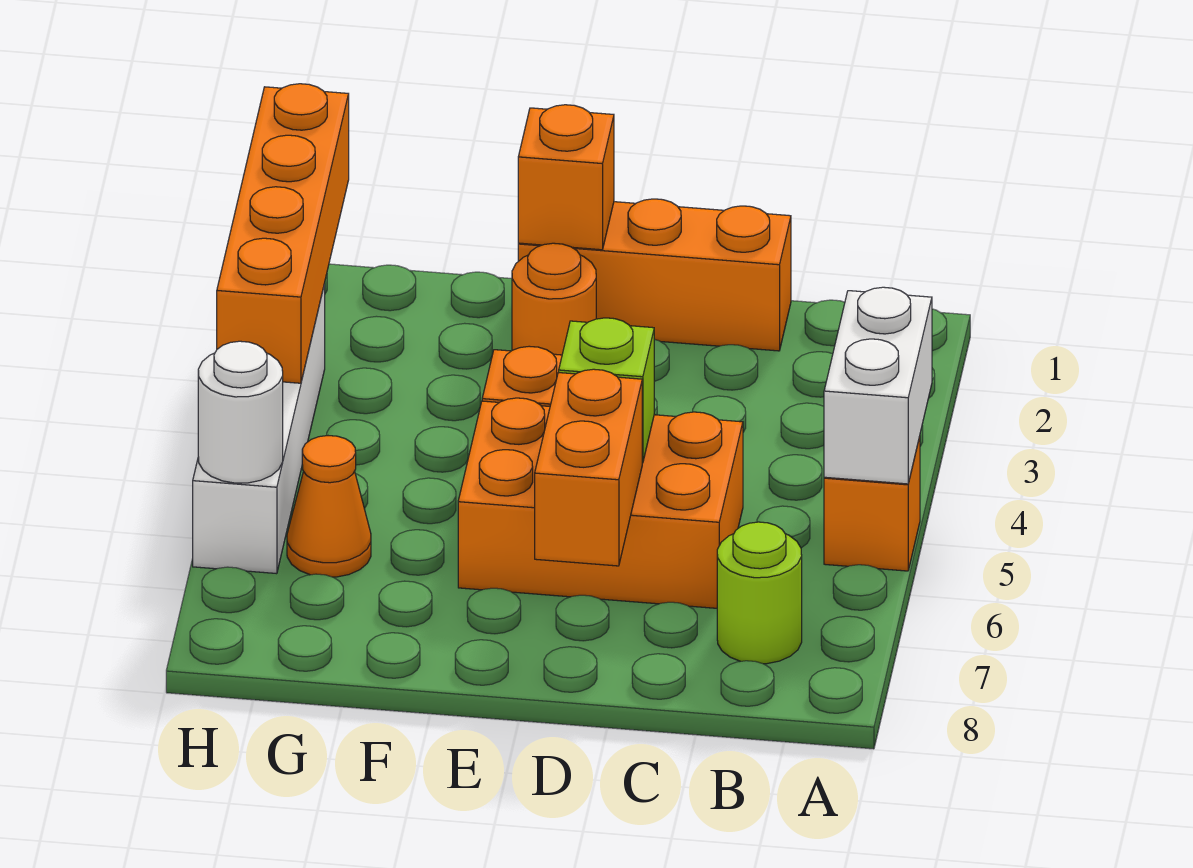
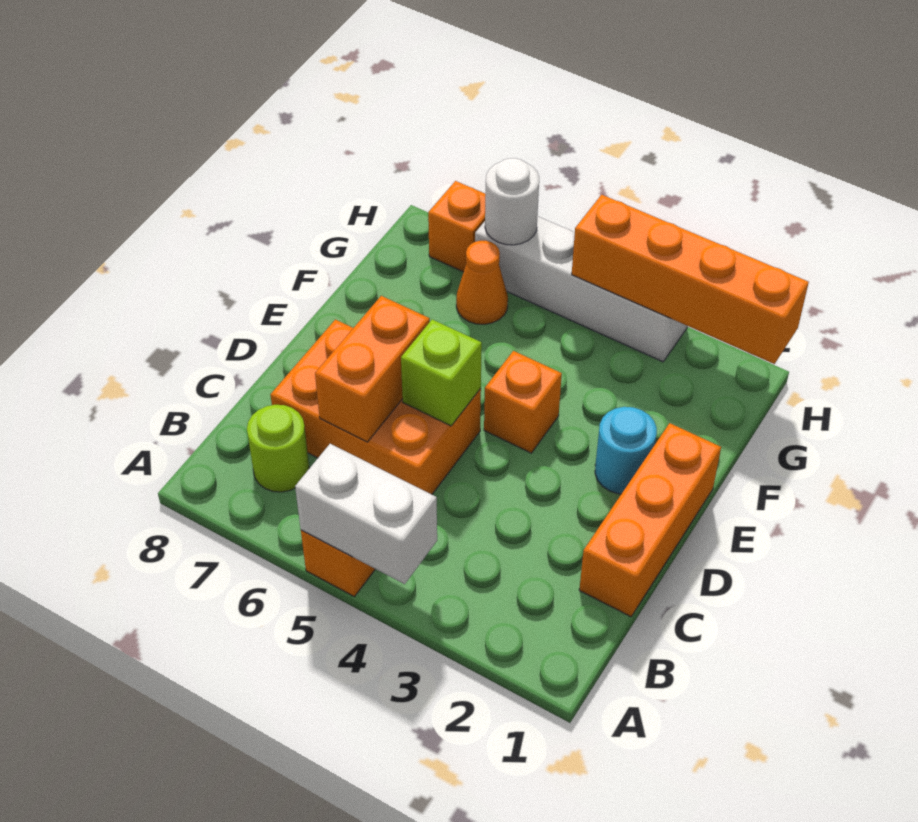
orange 2x3 brick [458,398,743,608] -> orange 2x3 brick turned to [270,320,481,494]
orange 1x2 brick [535,369,642,566] -> orange 1x2 brick turned to [315,296,430,442]
orange 1x1 brick [518,105,614,250] -> orange 1x1 brick moved to [428,181,485,272]
orange 1x1 round brick [512,243,596,355] -> cyan 1x1 round brick [595,407,657,494]

